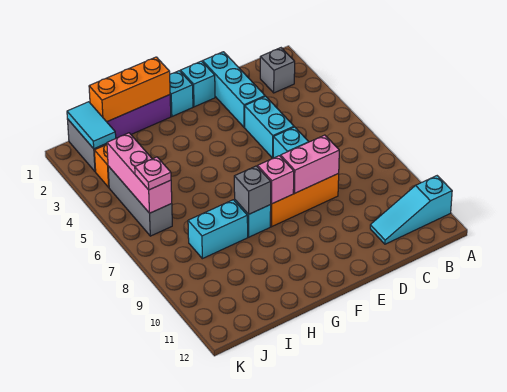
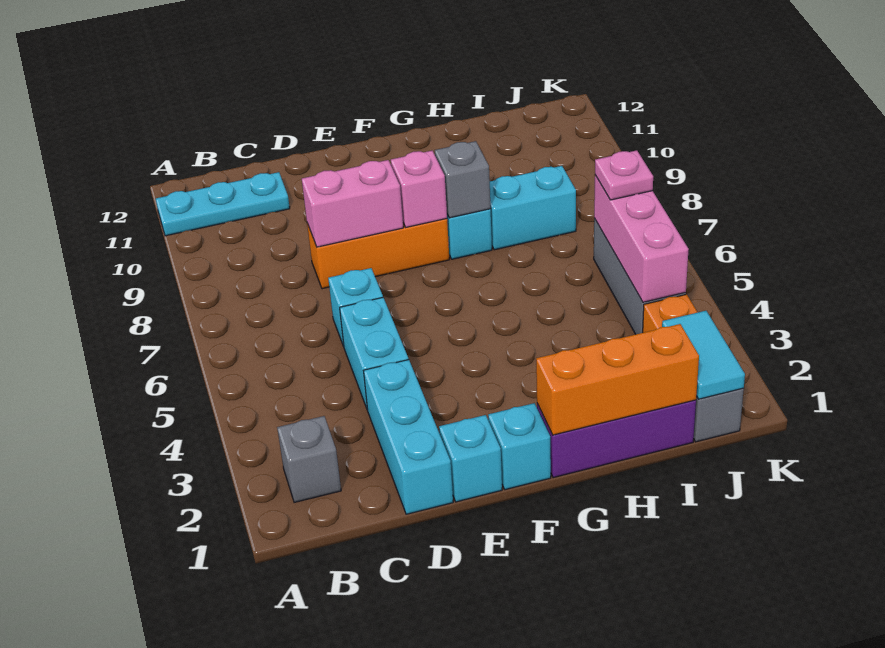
cyan 1x3 slope [370,176,452,244] -> cyan 1x3 plate [156,172,290,236]

